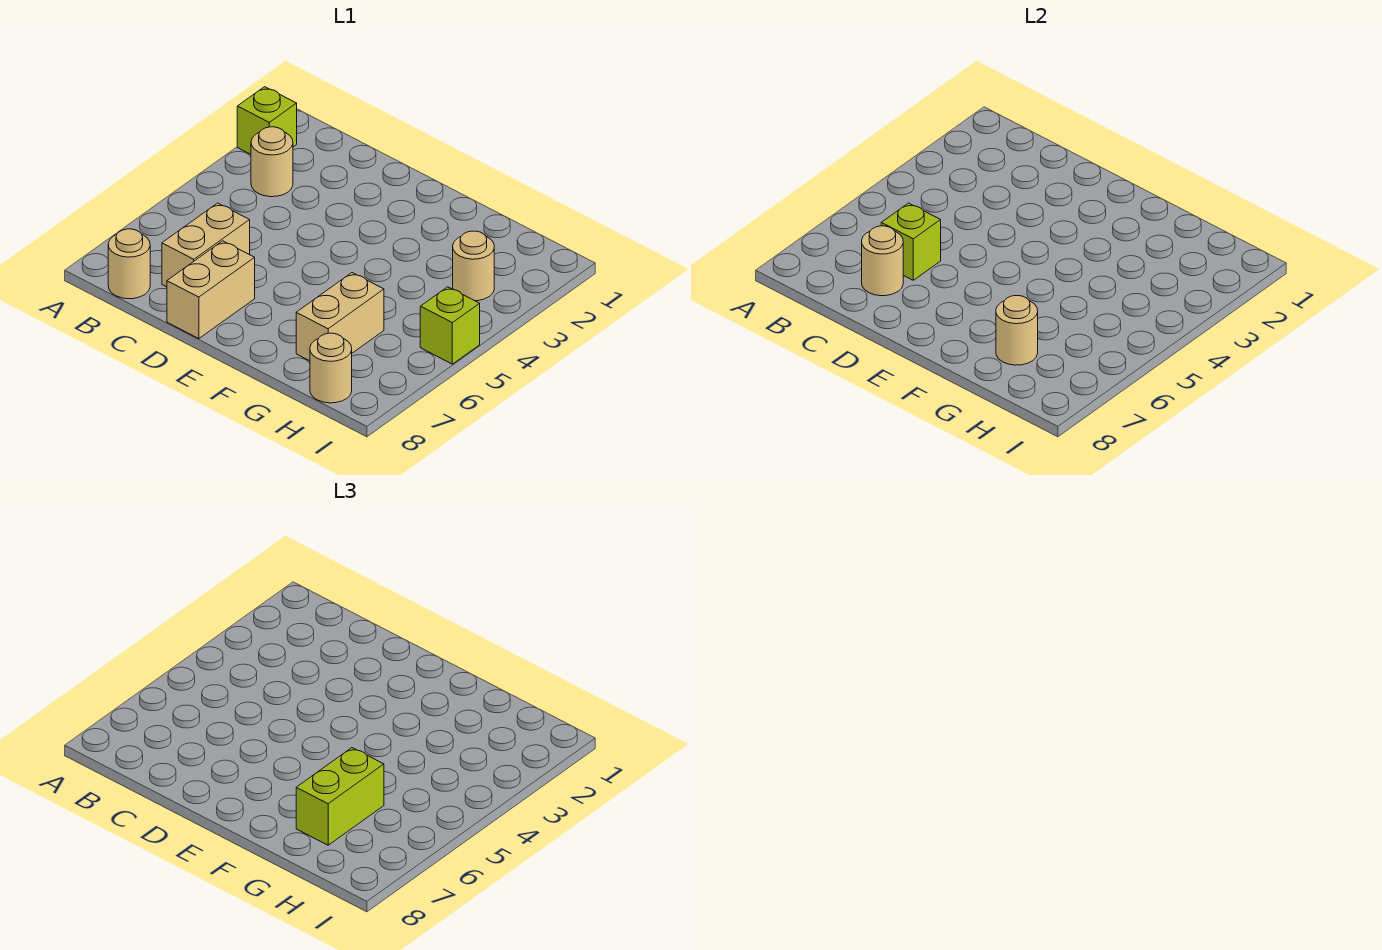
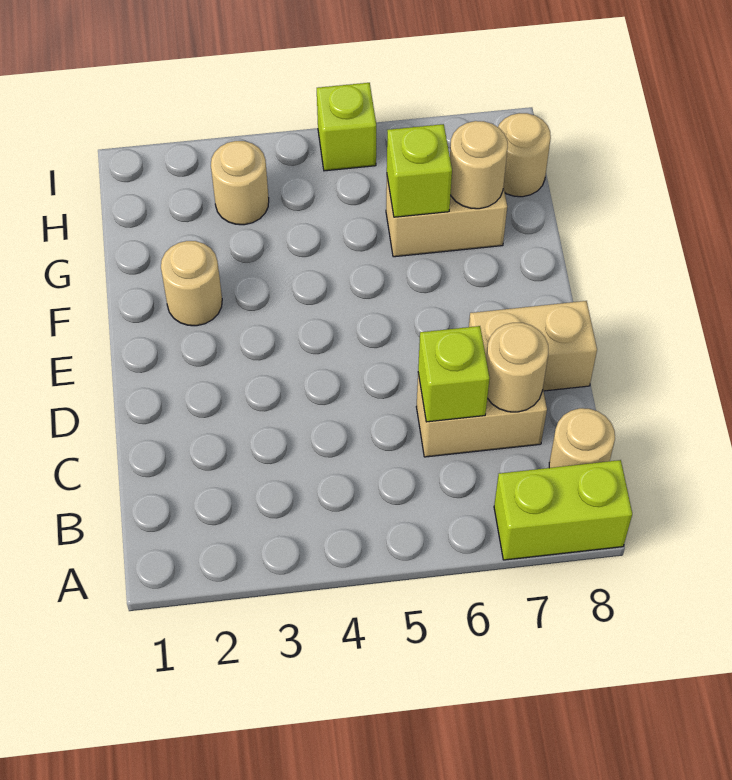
lime 1x1 brick [237,87,297,154] -> lime 1x1 brick moved to [387,124,452,217]
tan 1x1 round brick [251,127,293,197] -> tan 1x1 round brick moved to [161,241,222,326]
lime 1x2 brick [296,748,384,845] -> lime 1x2 brick moved to [494,460,632,560]

